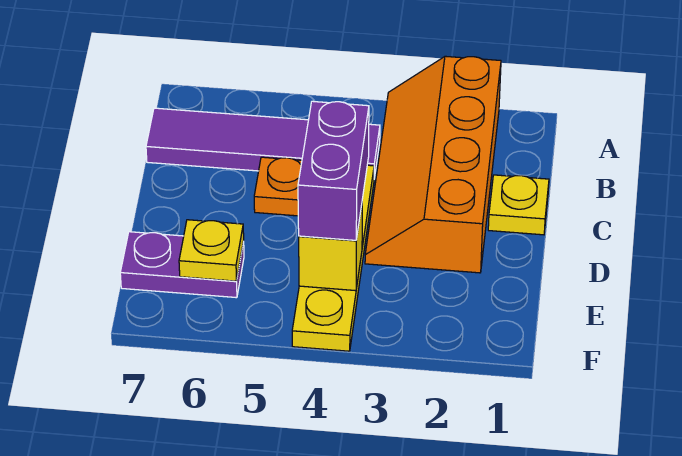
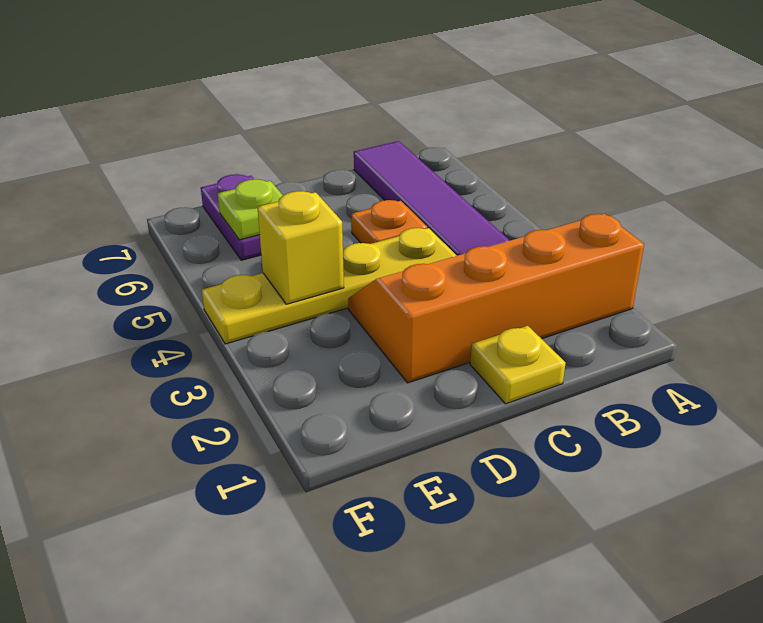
purple 1x2 brick [298,101,369,240] -> none
yellow 1x1 plate [179,220,244,281] -> lime 1x1 plate [218,179,283,240]

